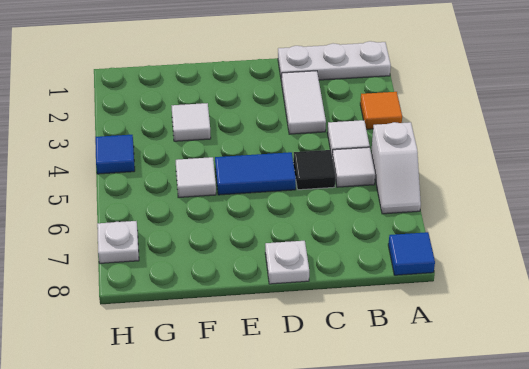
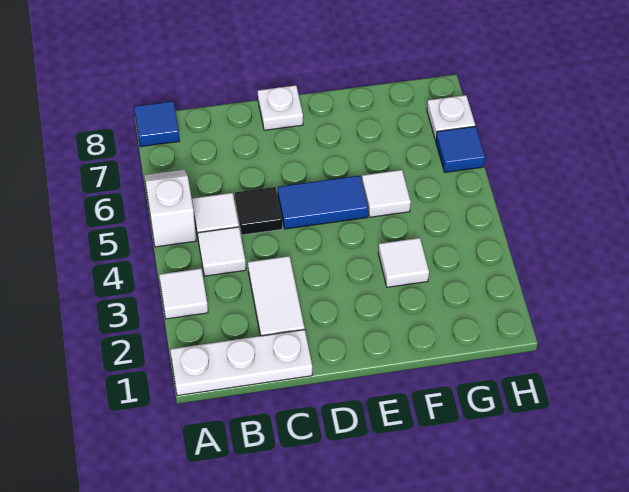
orange 1x1 tile [360,92,402,129] -> white 1x1 tile [159,269,208,319]
blue 1x1 tile [95,135,135,174] -> blue 1x1 tile moved to [436,126,485,172]

